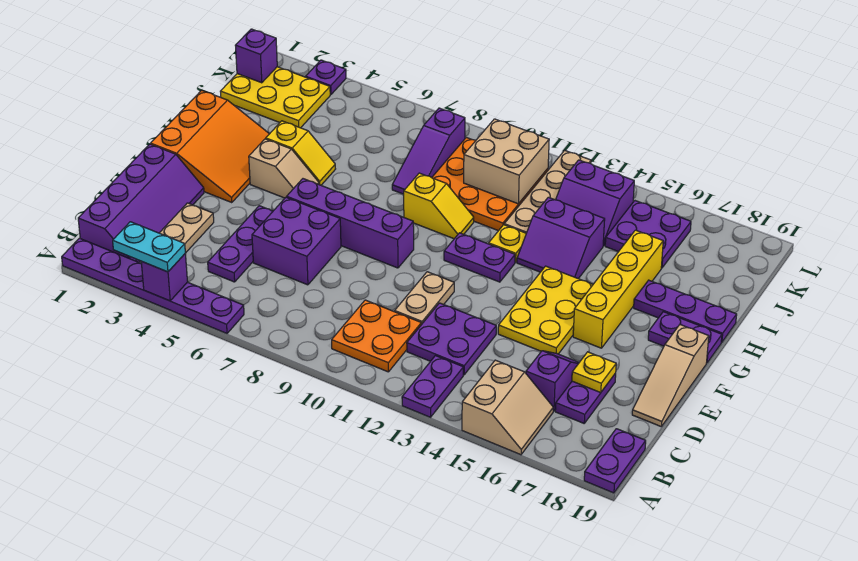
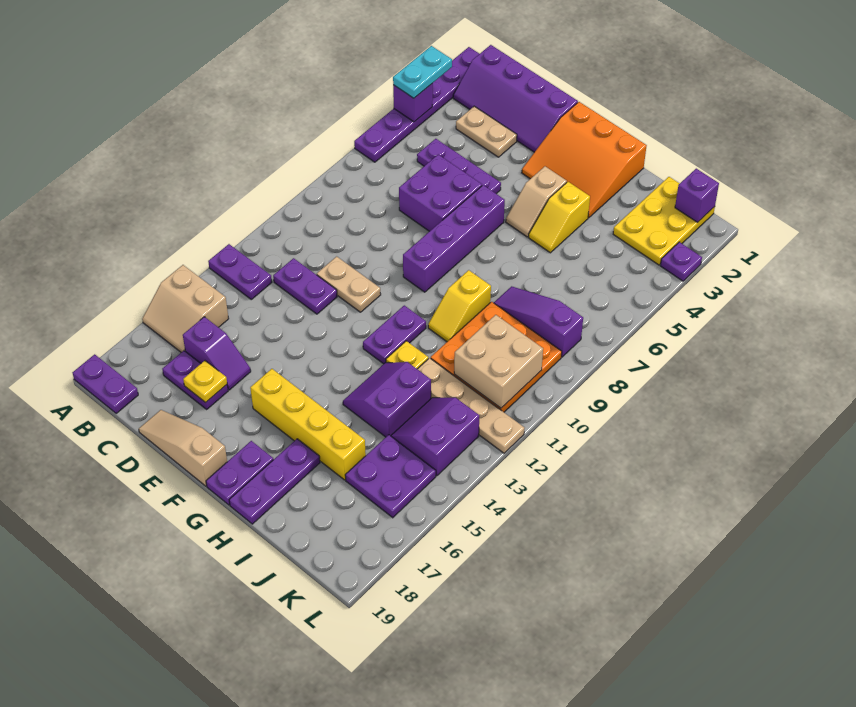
orange 2x2 plate [332,300,421,372] -> none
purple 2x2 plate [407,303,496,375] -> purple 1x2 plate [273,258,337,314]
yellow 2x3 plate [498,266,593,354] -> none

